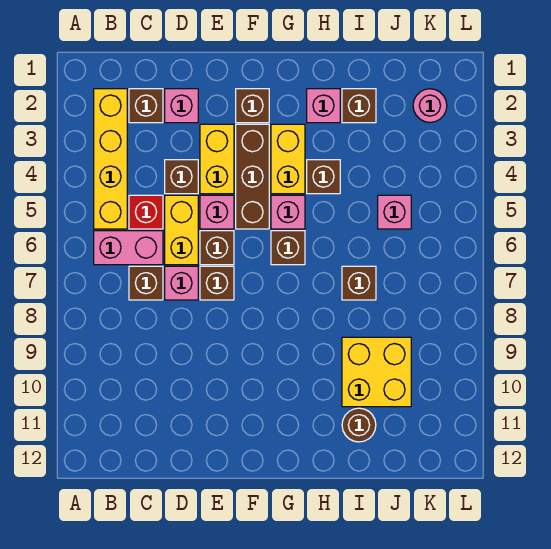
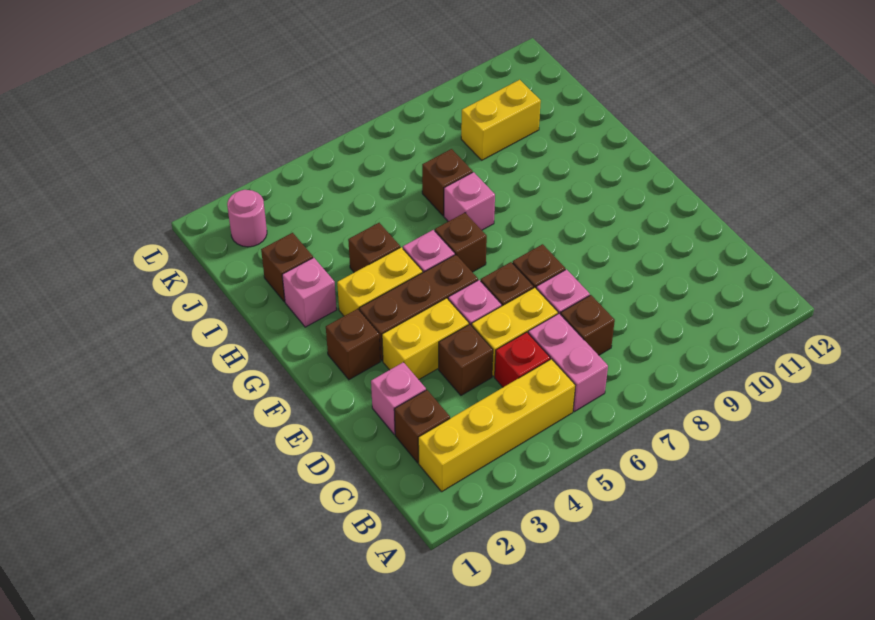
yellow 2x2 brick [342,337,411,407] -> yellow 1x2 brick [461,80,541,160]
brown 1x1 round brick [342,408,376,442] -> none
pink 1x1 brick [378,195,411,229] -> pink 1x1 brick moved to [444,172,495,230]

